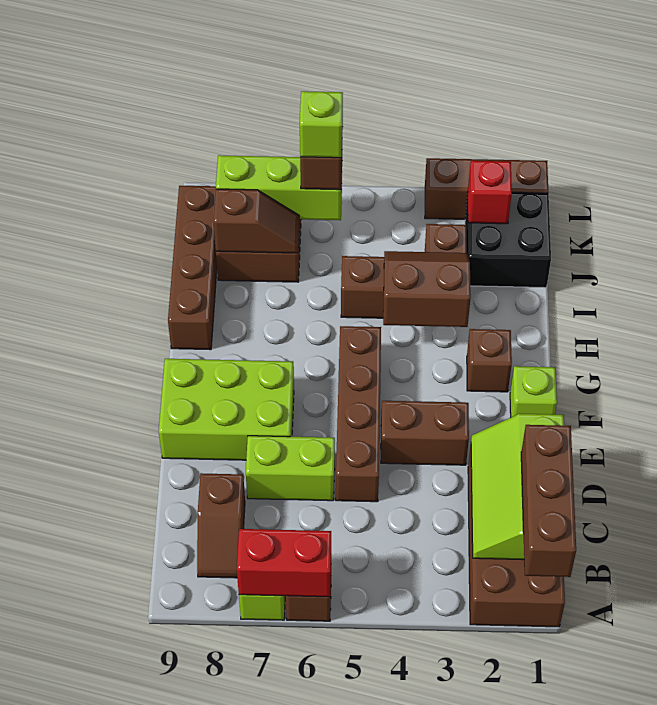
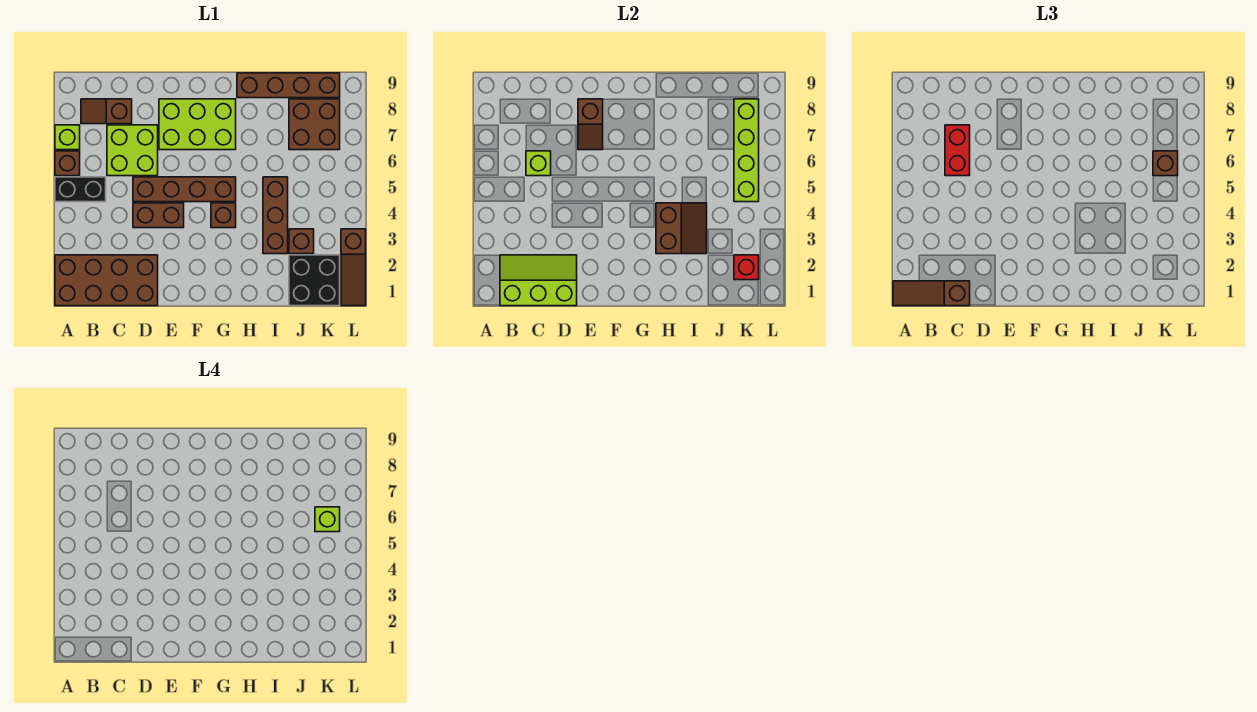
brown 1x3 brick [521,425,576,577] -> brown 1x3 slope [893,281,970,306]
none -> black 1x2 brick [55,177,106,202]
red 1x2 brick [237,529,331,597] -> red 1x2 brick moved to [945,125,970,176]
lime 1x2 brick [246,436,335,501] -> lime 2x2 brick [107,125,158,176]
brown 1x2 brick [381,401,469,465] -> brown 1x2 brick turned to [133,203,184,228]
lime 2x3 brick [159,359,294,460] -> lime 2x3 brick turned to [159,99,236,150]
lime 1x1 brick [510,366,557,417] -> lime 1x1 brick moved to [526,151,551,176]
brown 1x1 brick [467,329,512,392] -> brown 1x1 brick moved to [211,203,236,228]
brown 1x2 slope [213,189,299,253] -> brown 1x2 slope moved to [578,99,603,150]
lime 1x3 brick [216,155,342,220] -> lime 1x4 brick [734,99,759,202]
brown 1x3 brick [425,158,548,219] -> brown 1x3 slope [341,229,366,306]

